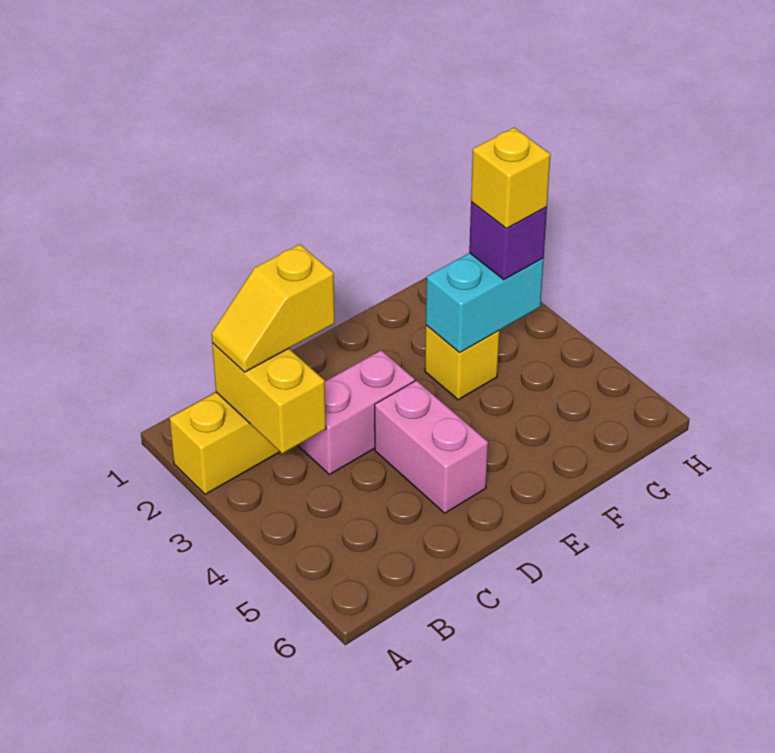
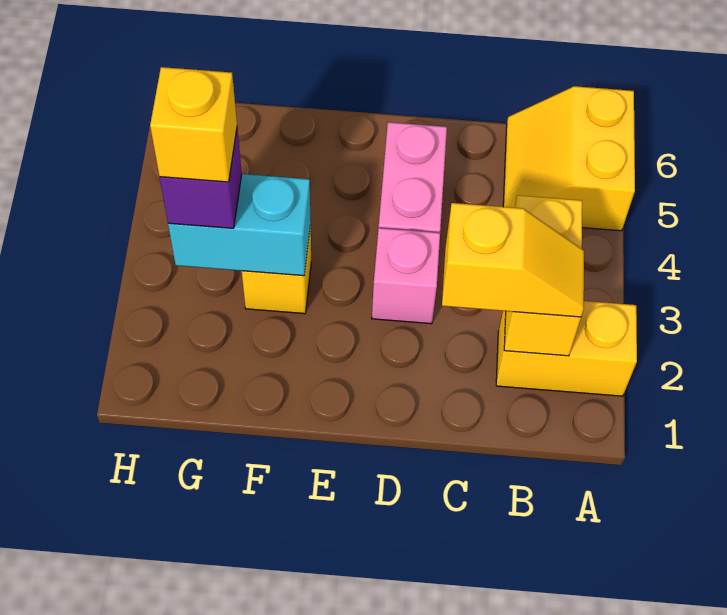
none -> yellow 2x2 slope [503,86,635,231]
pink 1x2 brick [298,350,415,475] -> pink 1x1 brick [372,228,440,324]

